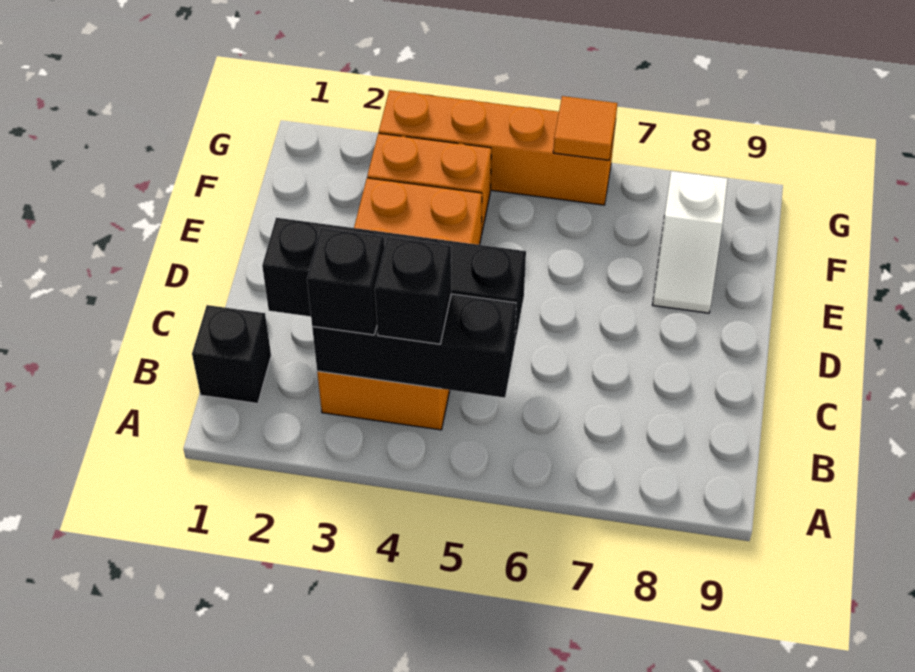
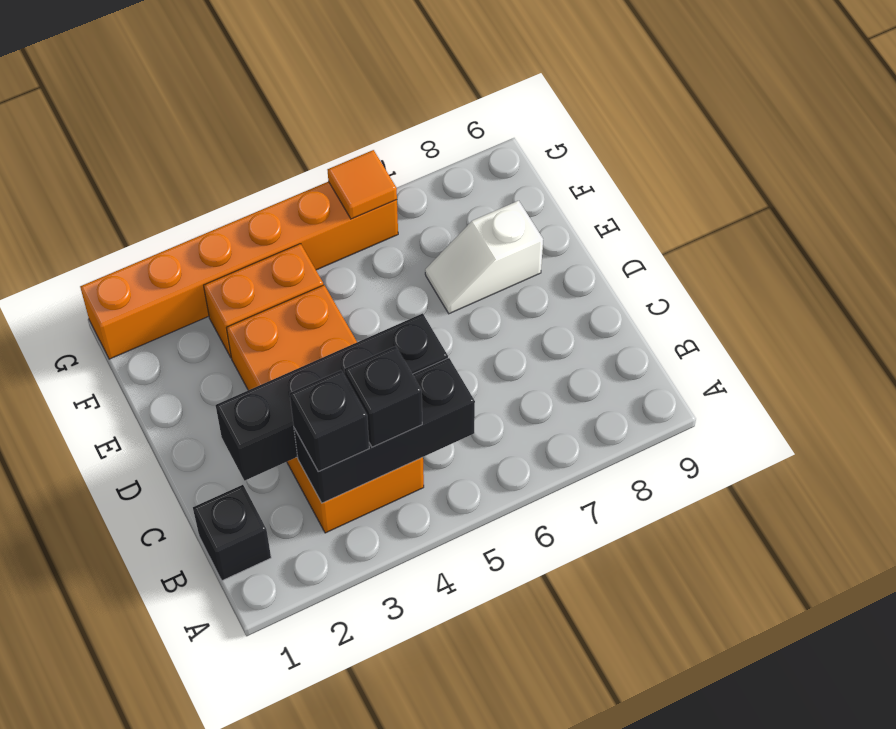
white 1x2 slope [652,171,728,313] -> white 1x2 slope turned to [425,201,543,314]
orange 1x4 brick [379,90,616,205] -> orange 1x6 brick [80,182,398,359]

